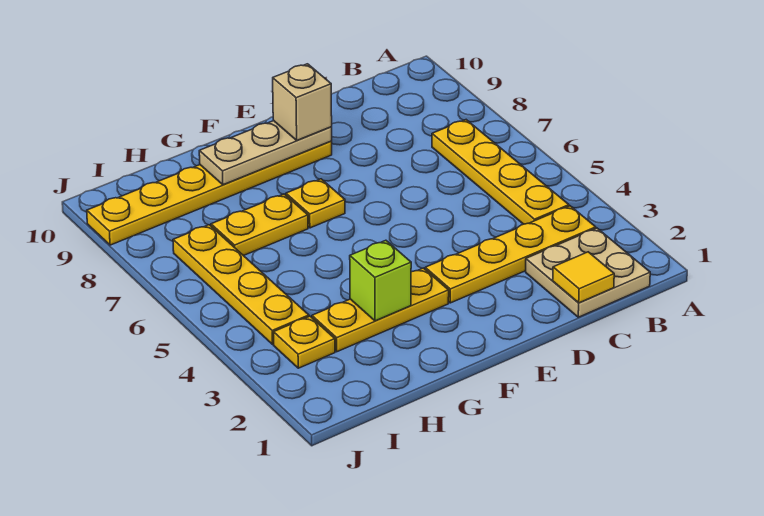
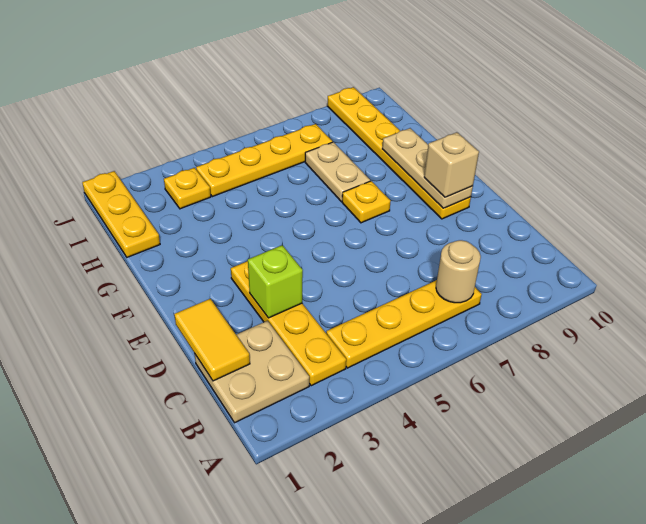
none -> tan 1x1 round brick [436,240,481,303]
yellow 1x1 tile [553,252,614,303] -> yellow 1x2 tile [174,299,250,381]
yellow 1x3 plate [312,268,449,352] -> yellow 1x3 plate moved to [82,171,160,257]
lime 1x1 brick [350,240,411,321] -> lime 1x1 brick moved to [248,245,303,318]
yellow 1x2 plate [211,194,308,256] -> tan 1x2 plate [305,142,370,201]

